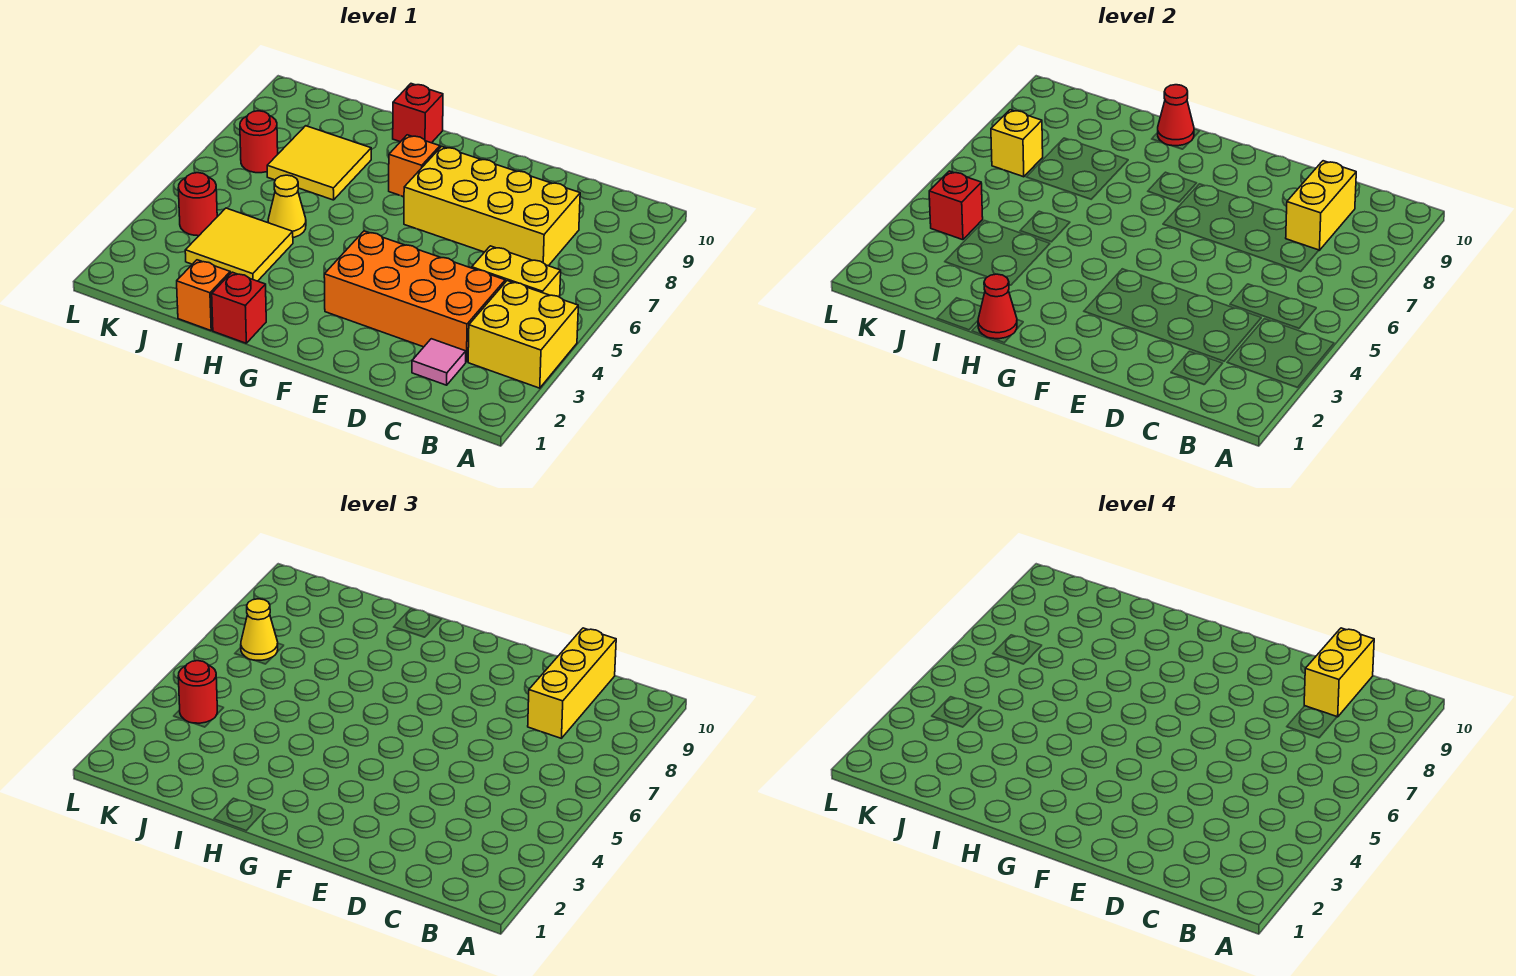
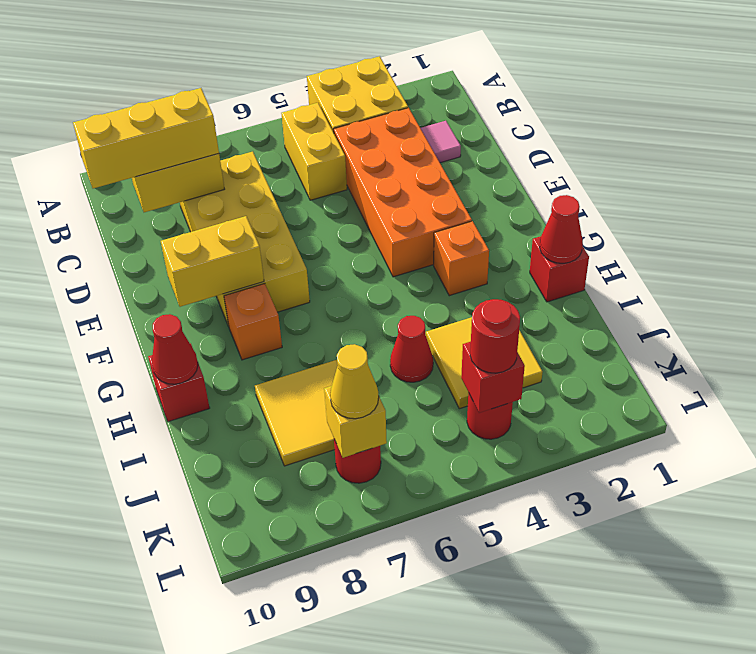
yellow 1x2 brick [1304,628,1374,717] -> yellow 1x2 brick moved to [161,216,264,307]
orange 1x1 brick [177,260,230,330] -> orange 1x1 brick moved to [434,221,489,296]
yellow 1x1 cone [268,175,306,237] -> red 1x1 cone [390,316,433,382]

